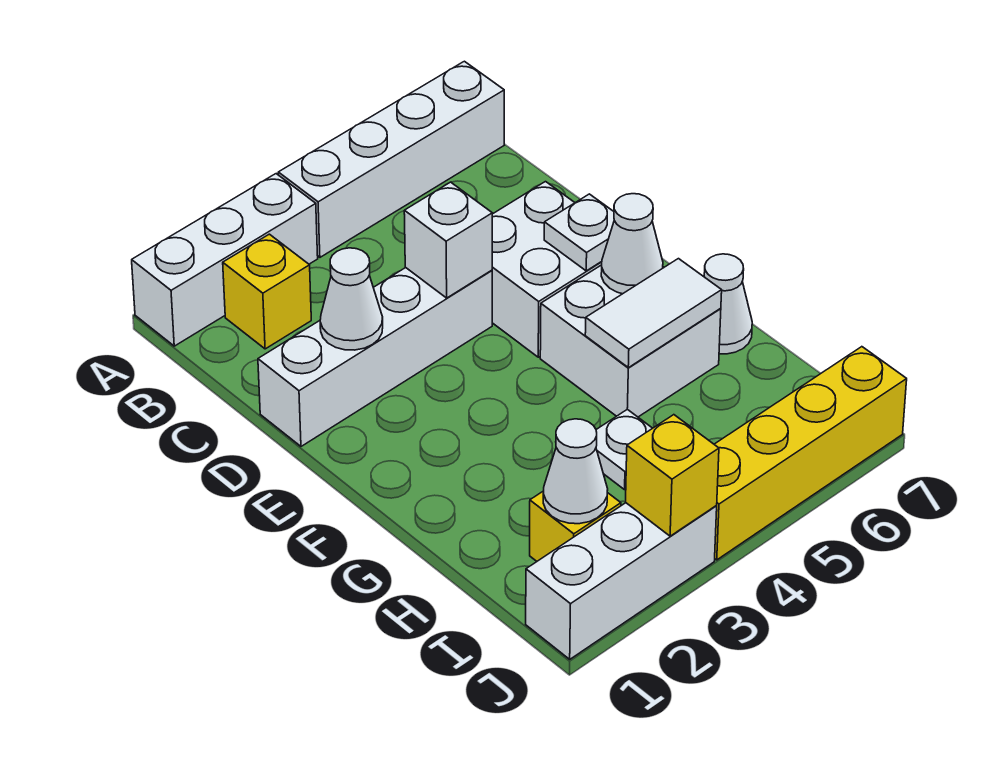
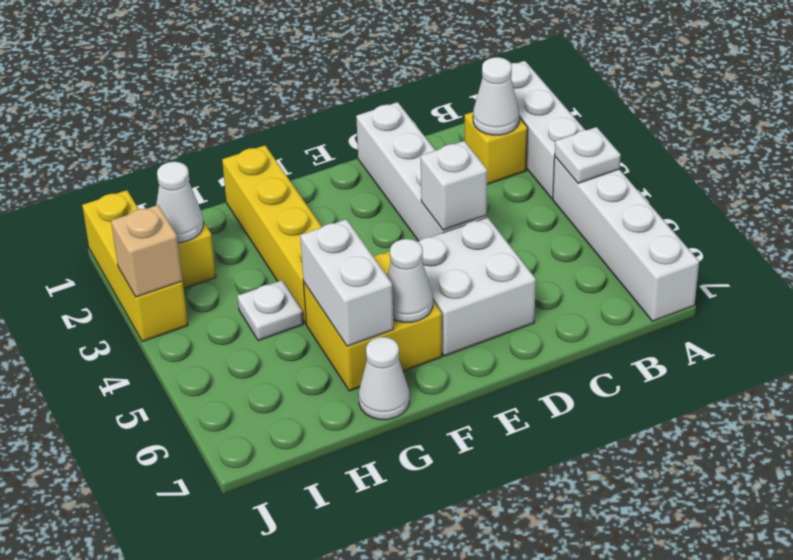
white 1x1 cone [320,248,383,350] -> white 1x1 cone moved to [473,57,519,135]
white 1x1 plate [544,194,614,271] -> white 1x1 plate moved to [555,127,621,183]
white 2x2 brick [540,265,721,417] -> yellow 2x2 brick [304,251,442,391]
white 1x2 tile [585,259,722,368] -> white 1x2 brick [300,219,394,346]
white 1x3 brick [526,503,717,659] -> yellow 1x3 brick [82,190,188,341]
yellow 1x1 brick [626,415,719,536] -> tan 1x1 brick [111,205,183,297]
yellow 1x4 brick [714,347,907,560] -> yellow 1x4 brick moved to [222,145,322,324]

